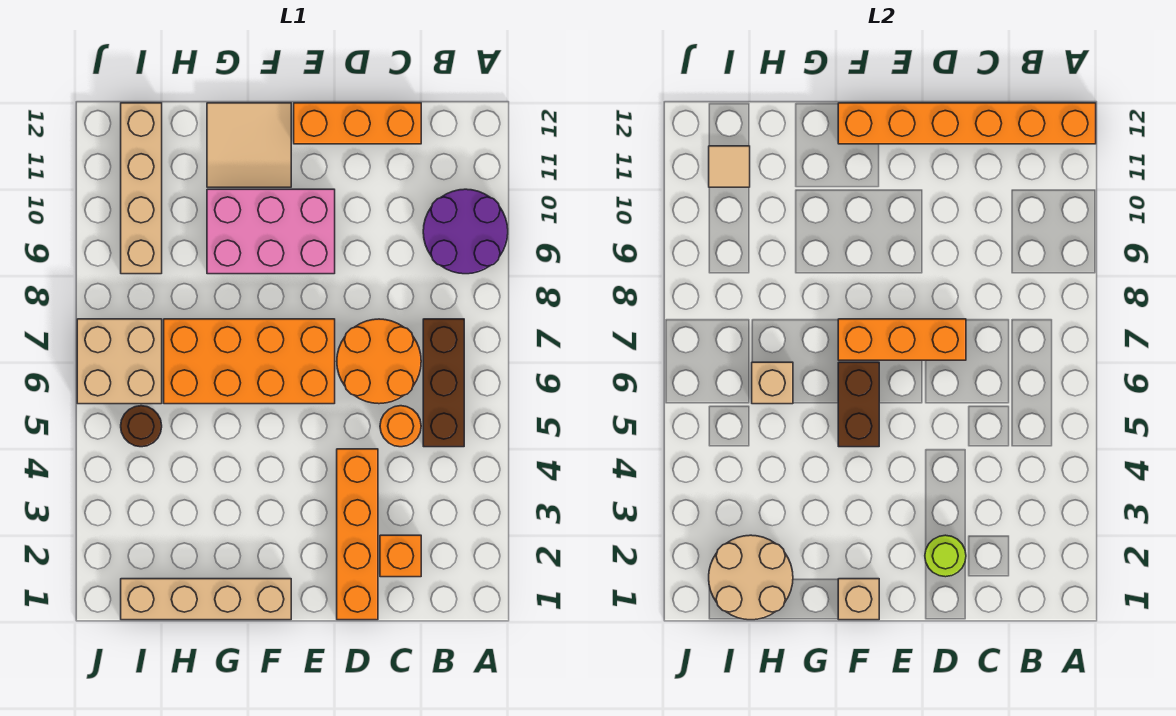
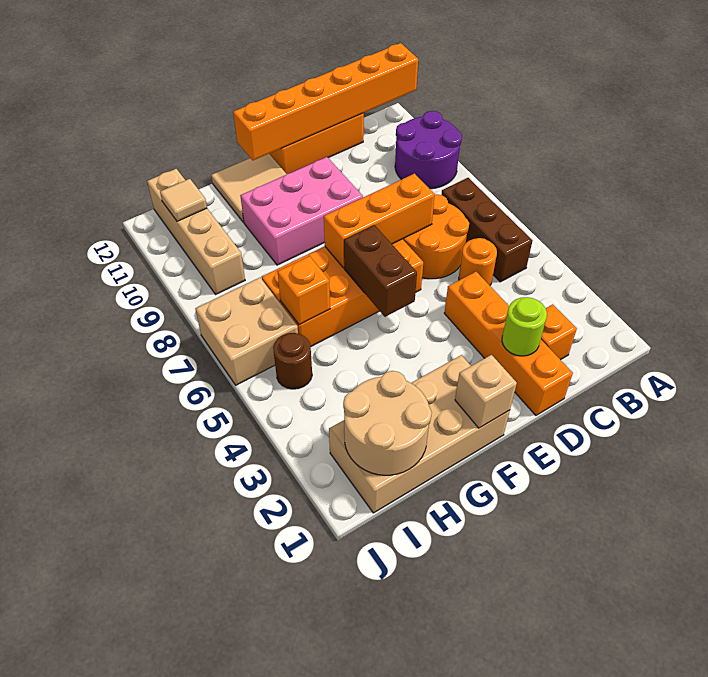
tan 1x4 brick [121,579,291,620] -> tan 2x4 brick [329,355,510,513]
tan 1x1 brick [752,362,793,404] -> orange 1x1 brick [278,256,330,325]

